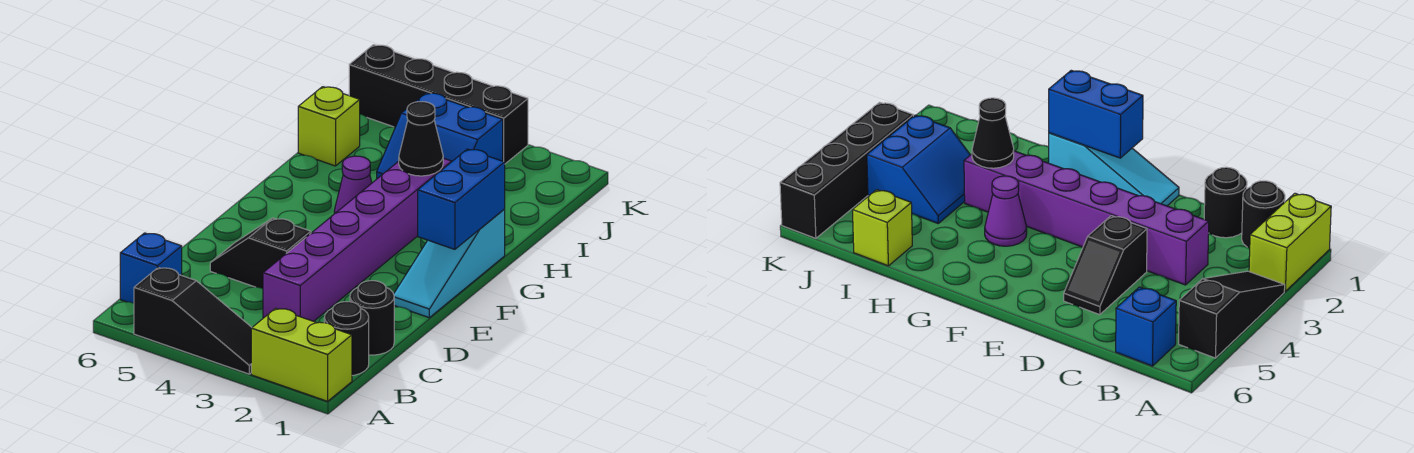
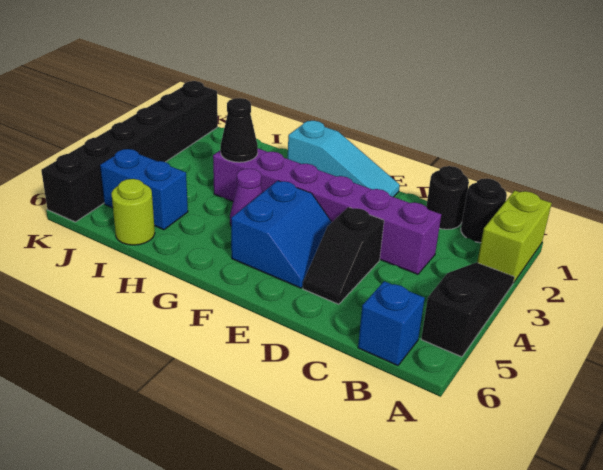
blue 1x2 brick [418,149,505,249] -> blue 1x2 brick moved to [100,149,188,230]
blue 2x2 slope [377,93,503,179] -> blue 2x2 slope moved to [231,181,332,288]
lime 1x1 brick [298,87,360,166] -> lime 1x1 round brick [111,179,155,245]
black 1x4 brick [349,45,528,164] -> black 1x6 brick [41,81,218,222]

